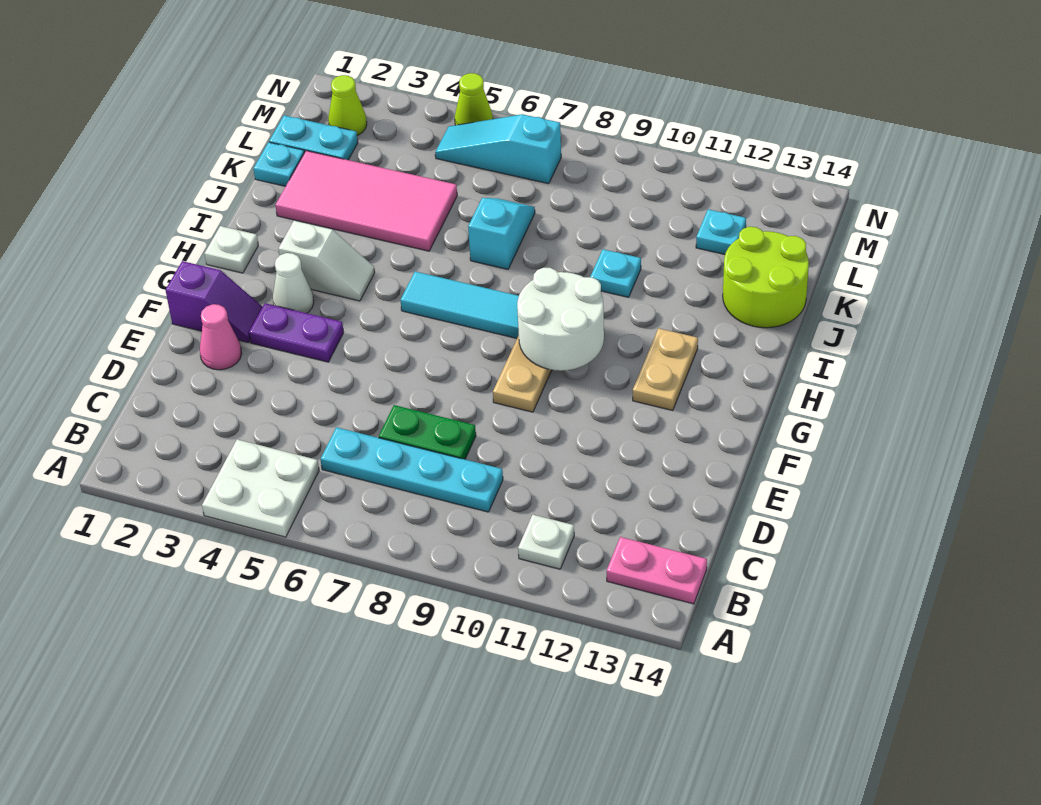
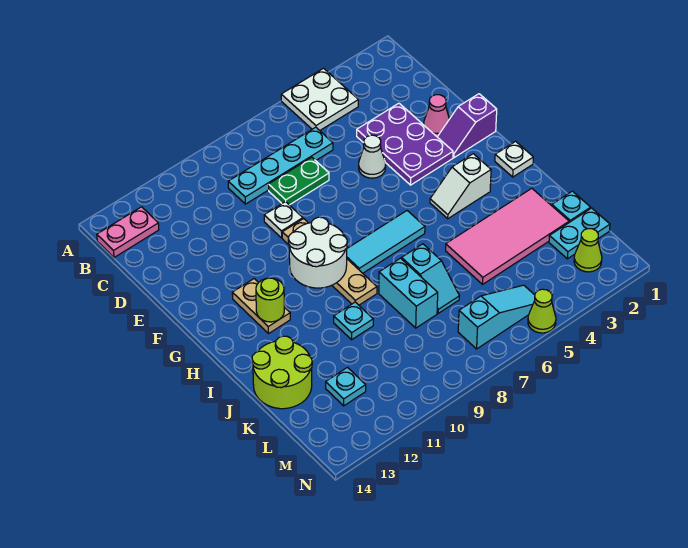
white 1x1 plate [518,515,574,569] -> white 1x1 plate moved to [264,202,303,238]
purple 1x2 plate [249,303,344,362] -> purple 2x3 plate [357,103,453,185]
white 1x1 cone [273,253,314,313] -> white 1x1 cone moved to [359,135,386,178]
none -> lime 1x1 round brick [256,278,284,322]
none -> cyan 1x2 brick [379,258,438,328]

